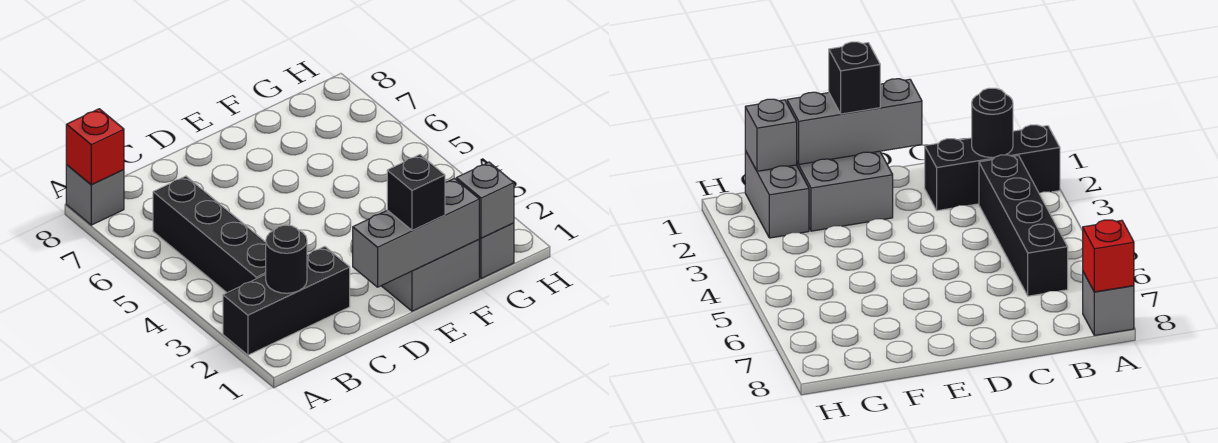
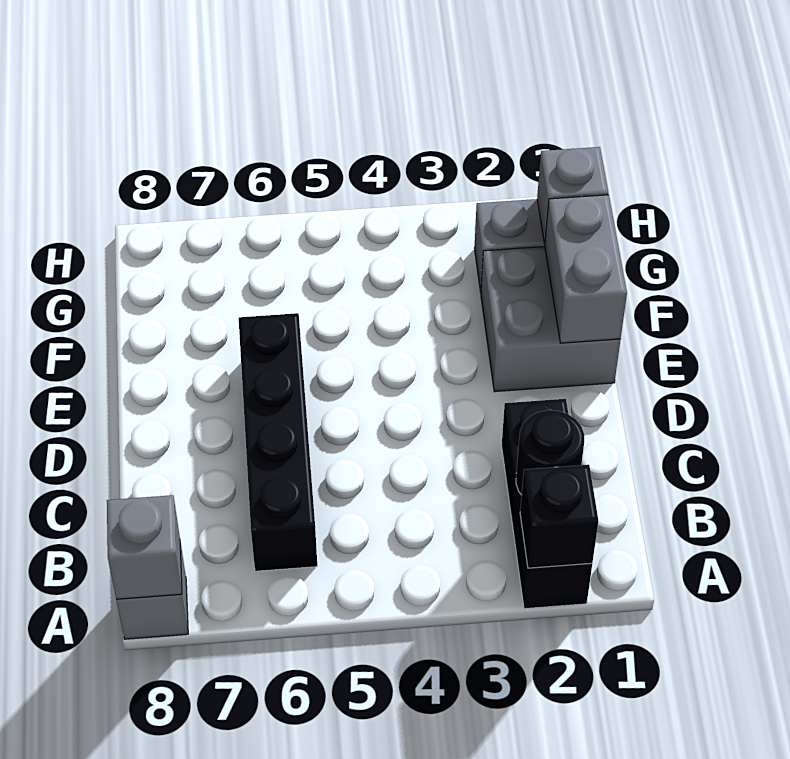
red 1x1 brick [66,109,124,185] -> grey 1x1 brick [107,495,182,599]
black 1x4 brick [153,176,266,293] -> black 1x4 brick turned to [239,313,317,571]
grey 1x3 brick [353,178,479,287] -> grey 1x2 brick [545,195,627,343]
black 1x1 brick [387,155,445,230] -> black 1x1 brick moved to [520,465,598,568]

